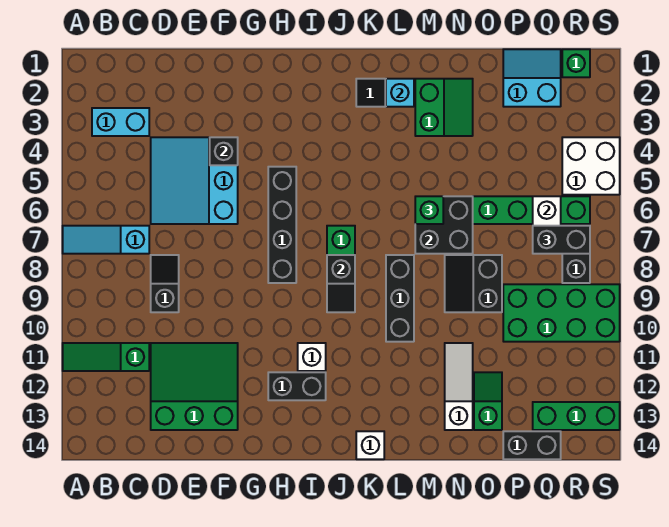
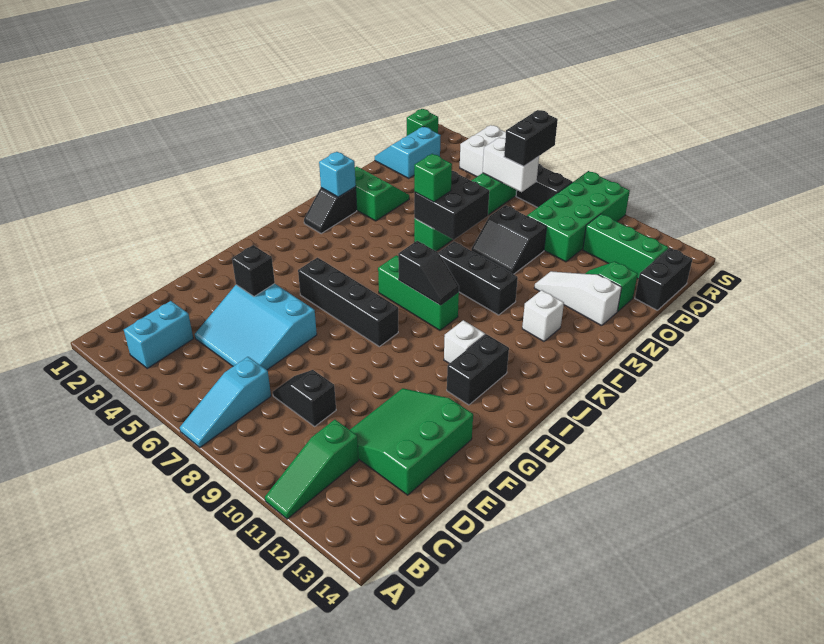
white 1x1 brick [356,431,384,459] -> white 1x1 brick moved to [522,290,564,341]
green 1x3 brick [533,402,620,430] -> green 1x3 brick turned to [583,214,668,279]

